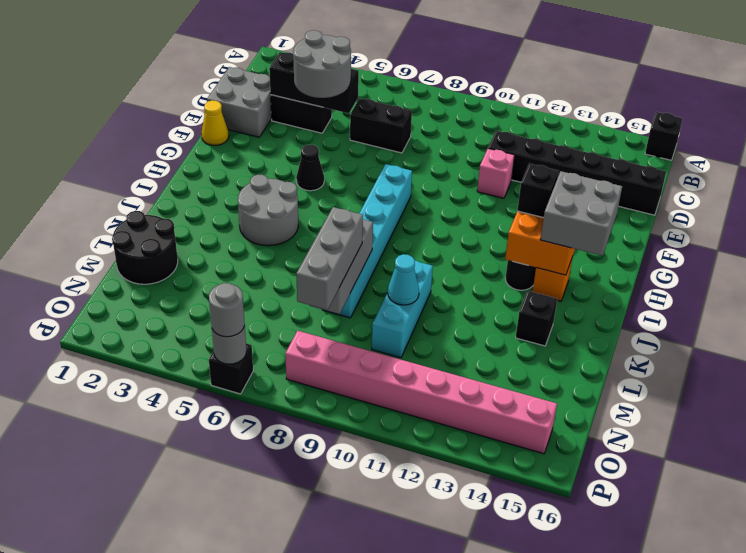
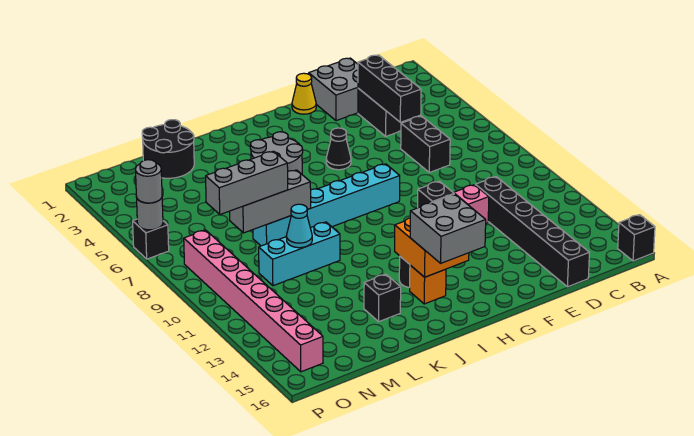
grey 2x2 round brick [293,30,351,98] -> none

